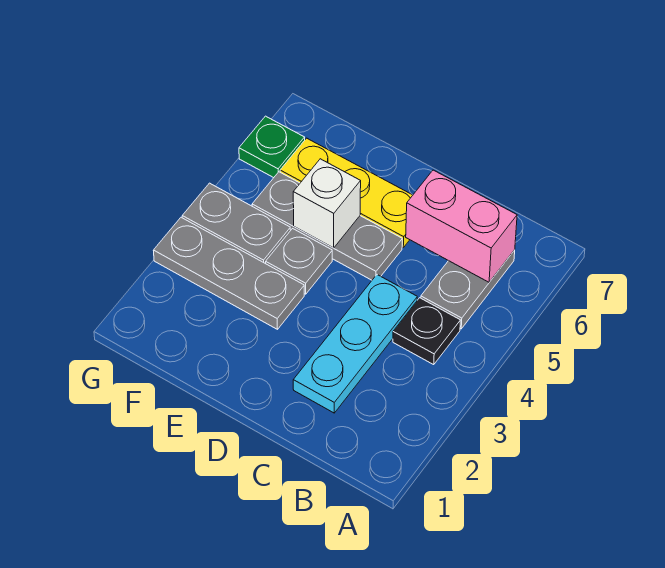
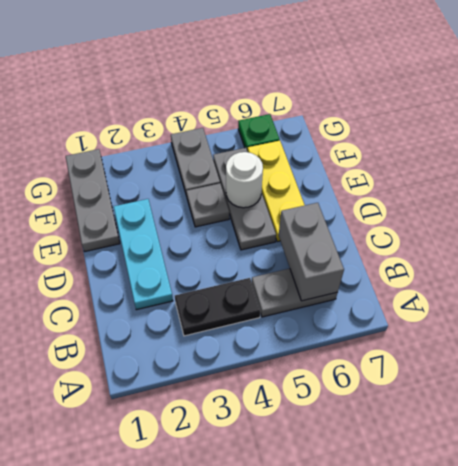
black 1x1 plate [393,298,461,365] -> black 1x2 plate [175,278,260,336]
pink 1x2 brick [406,170,517,282] -> grey 1x2 brick [279,203,344,301]
cyan 1x3 plate [293,275,417,413] -> cyan 1x3 plate turned to [114,199,173,310]
grey 1x3 plate [153,217,304,329] -> grey 1x3 plate moved to [66,149,120,252]
white 1x1 brick [293,159,361,248] -> white 1x1 round brick [226,152,263,208]

